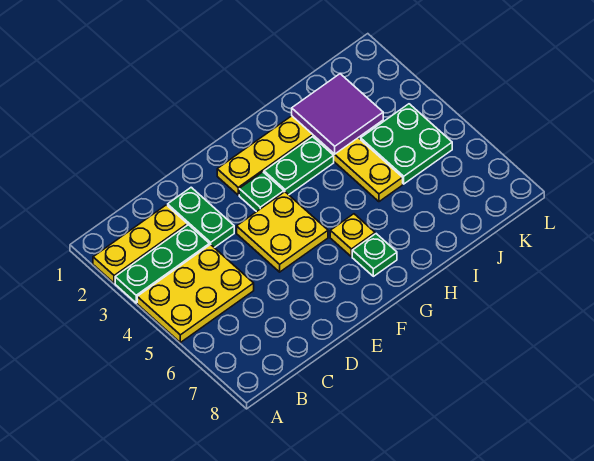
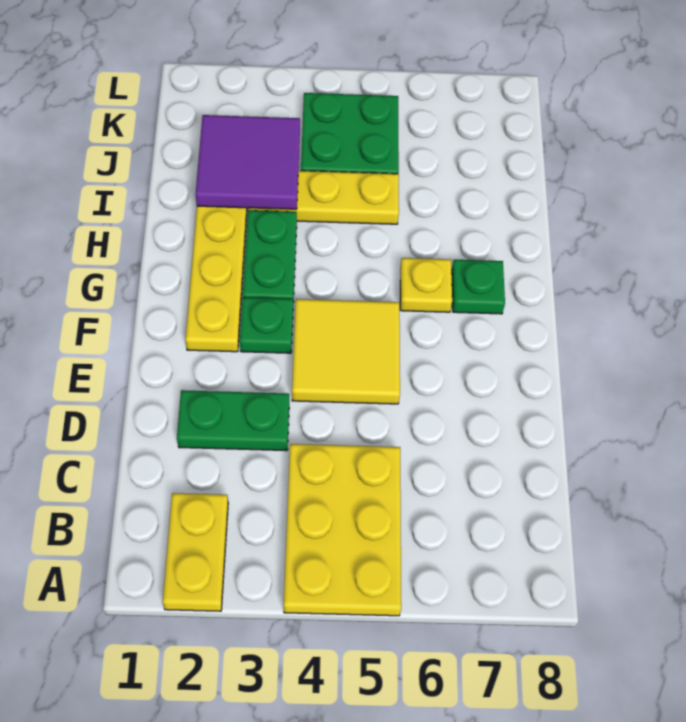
yellow 1x3 plate [93,205,187,283] -> yellow 1x2 plate [163,493,228,611]
green 1x3 plate [115,225,209,303] -> none
yellow 2x2 plate [237,192,328,272] -> yellow 2x2 tile [292,299,400,404]

